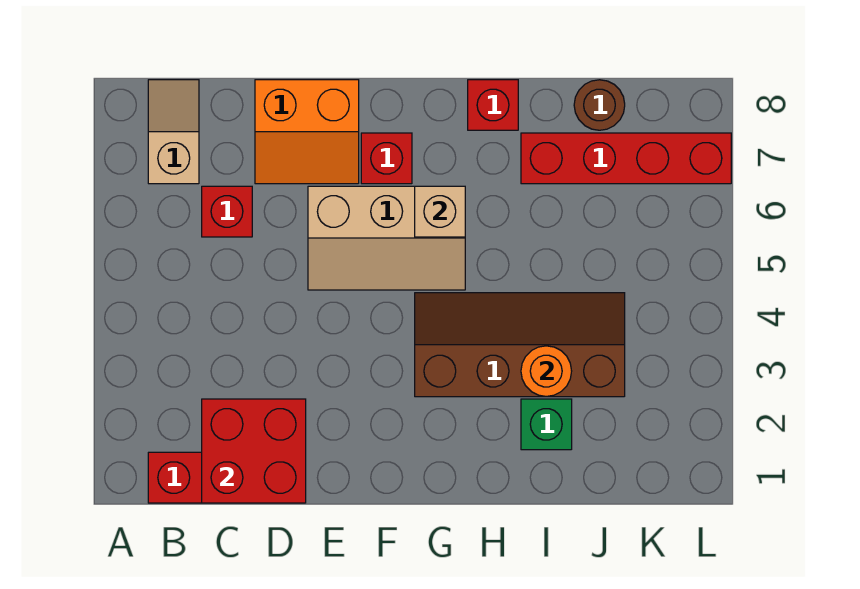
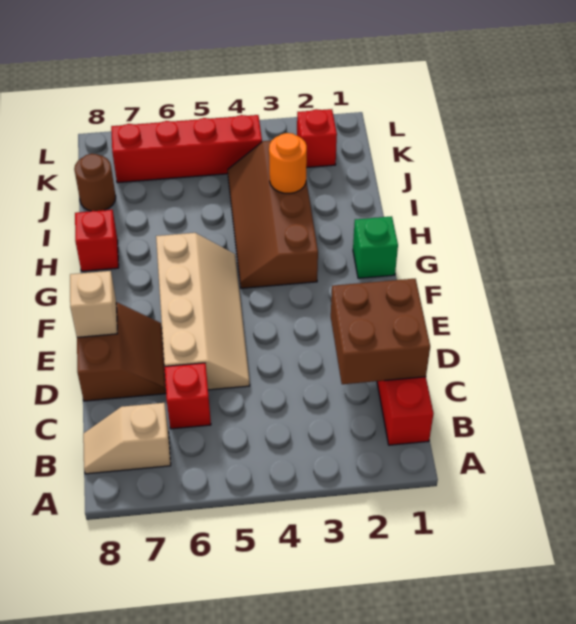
red 2x2 brick [202,399,306,503] -> brown 2x2 brick [331,279,430,384]
orange 2x2 slope [255,80,359,184] -> brown 2x2 slope [77,302,166,401]
tan 2x3 slope [308,186,465,290] -> tan 2x4 slope [156,233,250,390]
red 1x1 brick [361,133,412,184] -> red 1x1 brick moved to [297,109,337,168]
tan 1x1 brick [415,186,465,237] -> tan 1x1 brick moved to [70,271,117,337]
green 1x1 brick [521,399,572,450] -> green 1x1 brick moved to [353,216,398,278]
red 1x4 brick [521,133,731,184] -> red 1x4 brick turned to [111,115,262,183]

